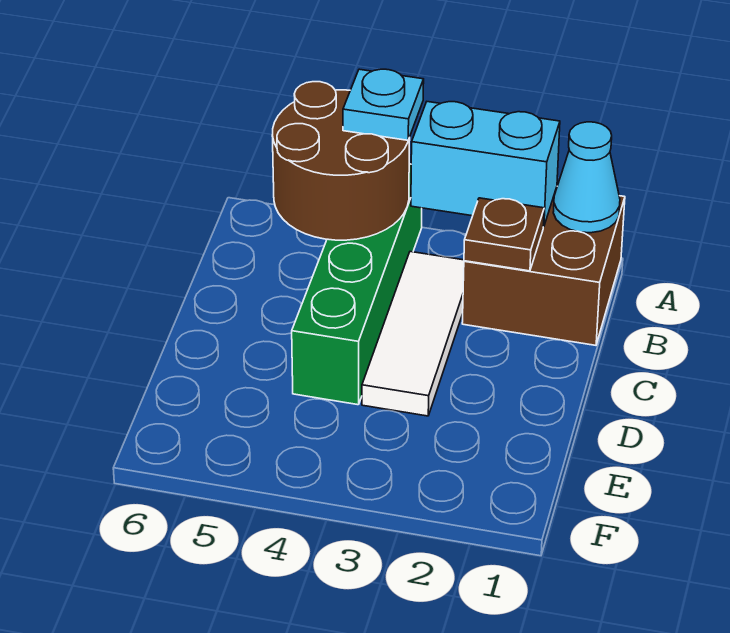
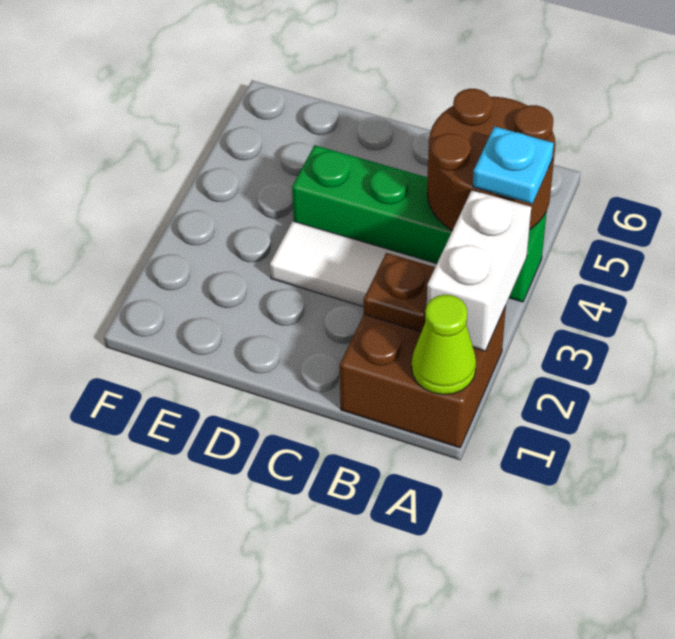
cyan 1x1 cone [553,122,620,233] -> lime 1x1 cone [412,295,476,395]
cyan 1x2 brick [411,102,560,227] -> white 1x2 brick [427,190,531,351]

